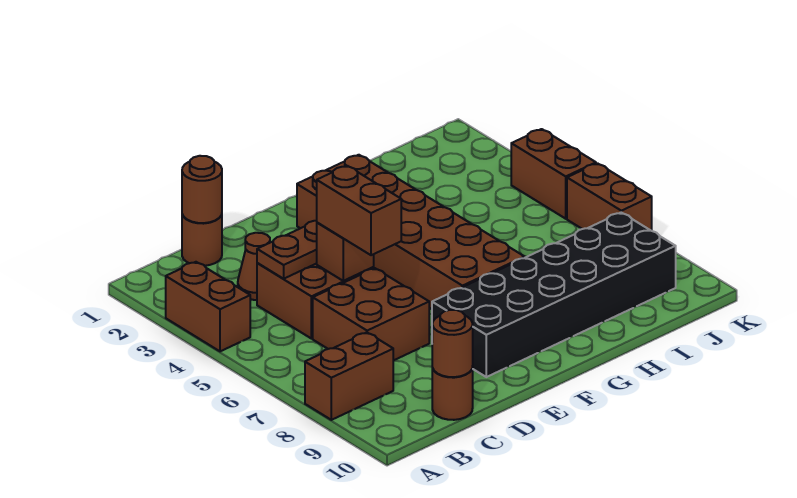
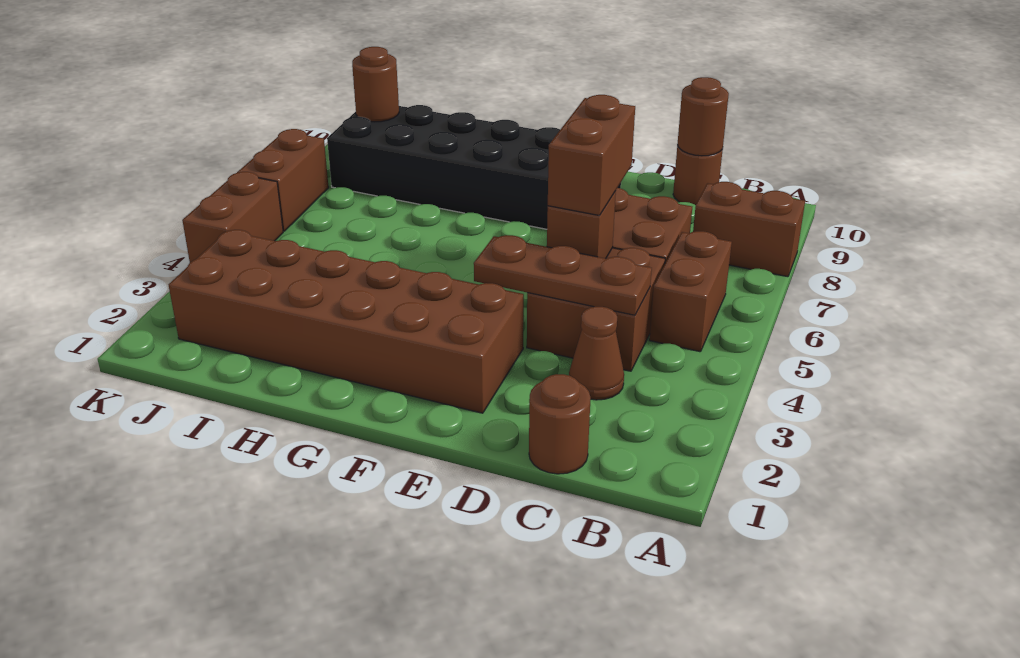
brown 1x2 brick [166,262,250,351] -> brown 1x2 brick moved to [649,231,732,352]
brown 1x1 round brick [182,156,222,223] -> brown 1x1 round brick moved to [352,47,399,122]
brown 2x6 brick [297,155,525,309] -> brown 2x6 brick turned to [169,230,524,413]

